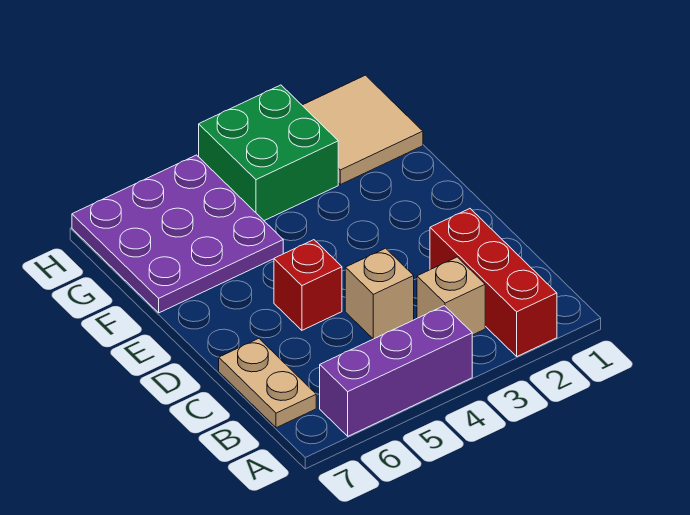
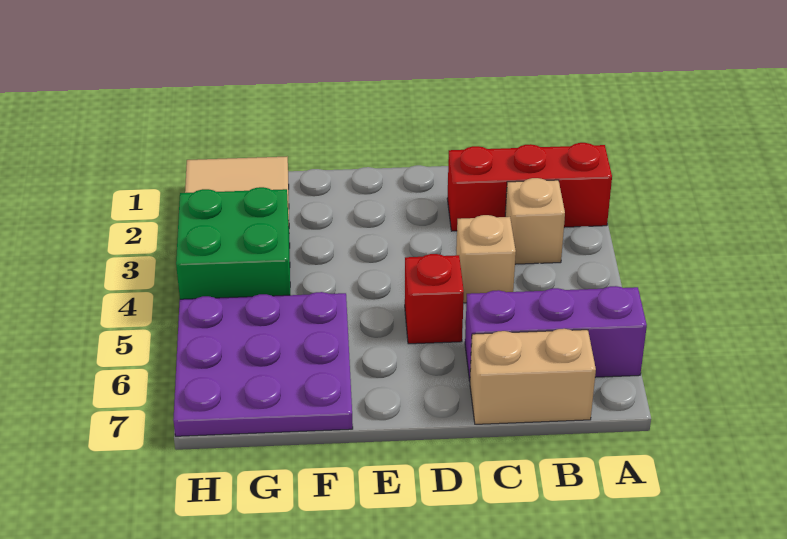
purple 1x3 brick [320,306,472,436] -> purple 1x3 brick turned to [465,286,647,381]
tan 1x2 plate [219,339,316,428] -> tan 1x2 brick [470,329,596,424]

